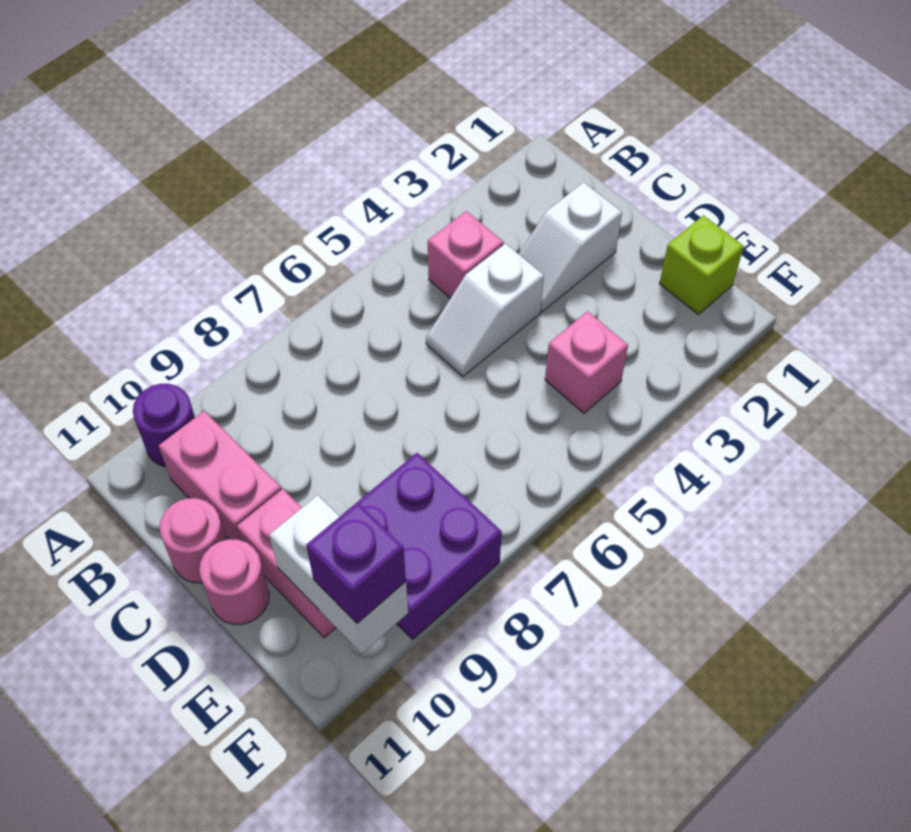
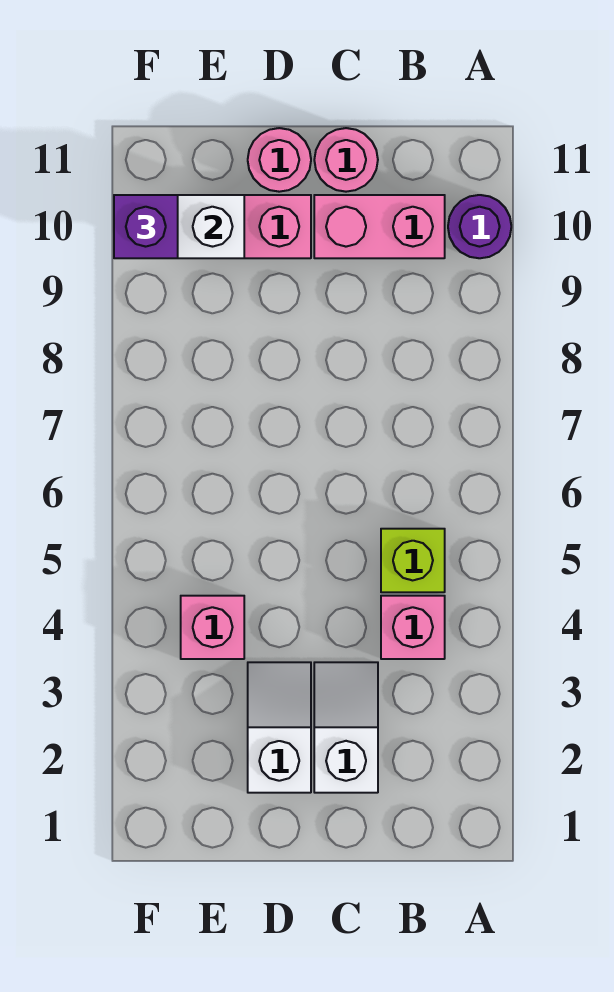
white 1x2 slope [426,244,544,376] -> white 1x2 slope moved to [248,662,311,793]
lime 1x1 brick [659,215,744,314] -> lime 1x1 brick moved to [381,529,445,592]
purple 2x2 brick [358,453,502,639] -> none

